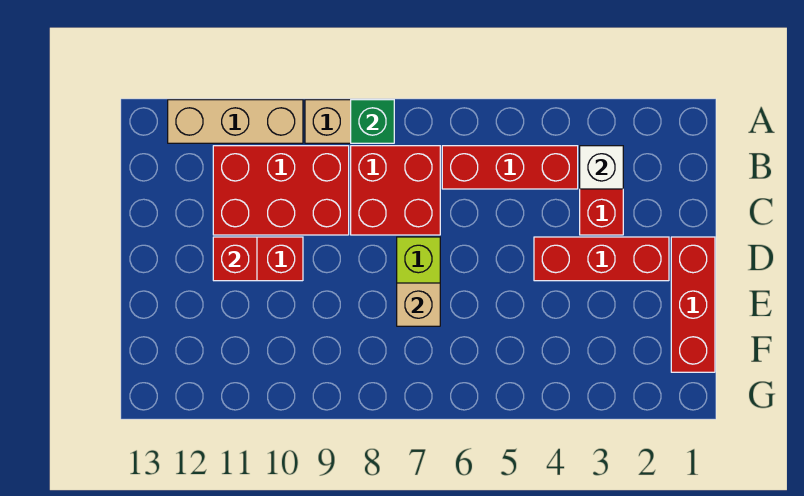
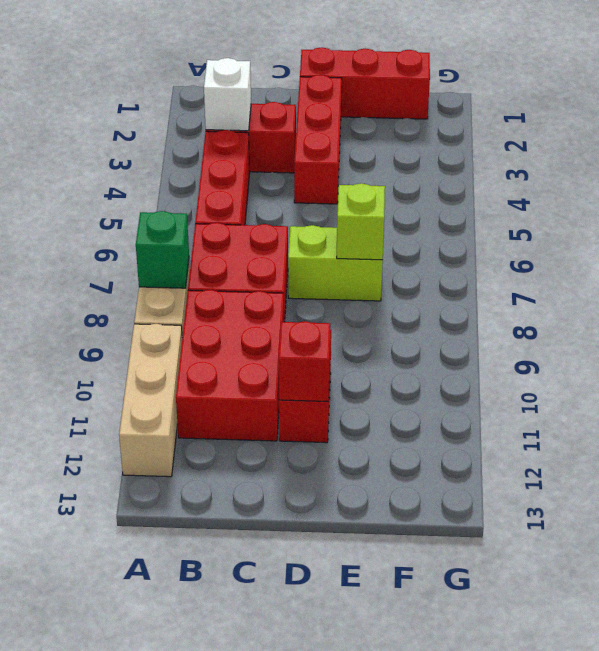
tan 1x1 brick [397,283,440,326] -> lime 1x1 brick [337,183,385,260]

